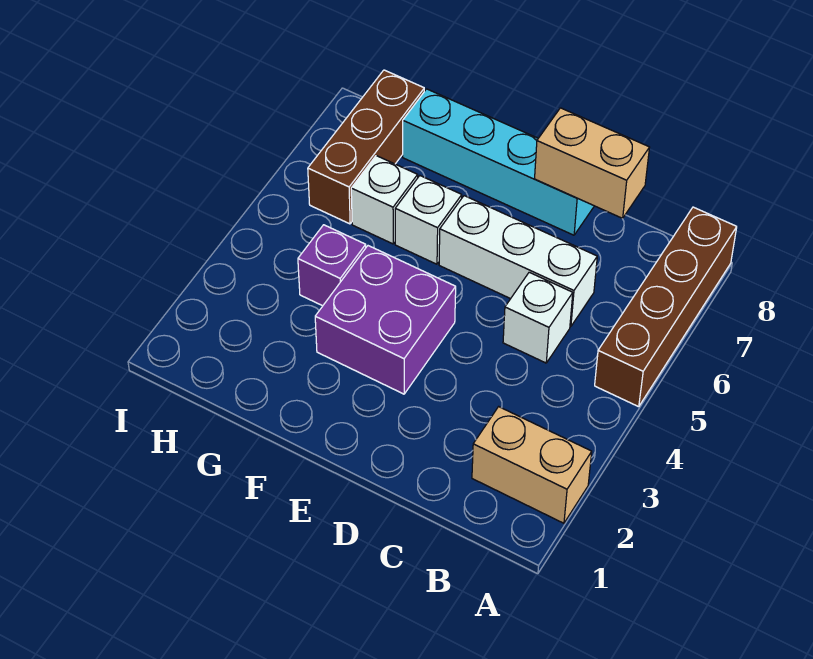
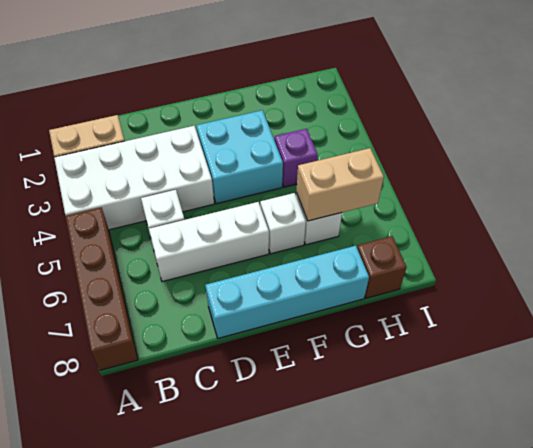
none -> white 2x4 brick [54,126,214,230]
tan 1x2 brick [535,108,650,218] -> tan 1x2 brick moved to [296,148,384,221]
purple 2x2 brick [315,246,456,394] -> cyan 2x2 brick [196,110,283,204]
brown 1x3 brick [308,70,424,224] -> brown 1x1 brick [357,236,407,298]

